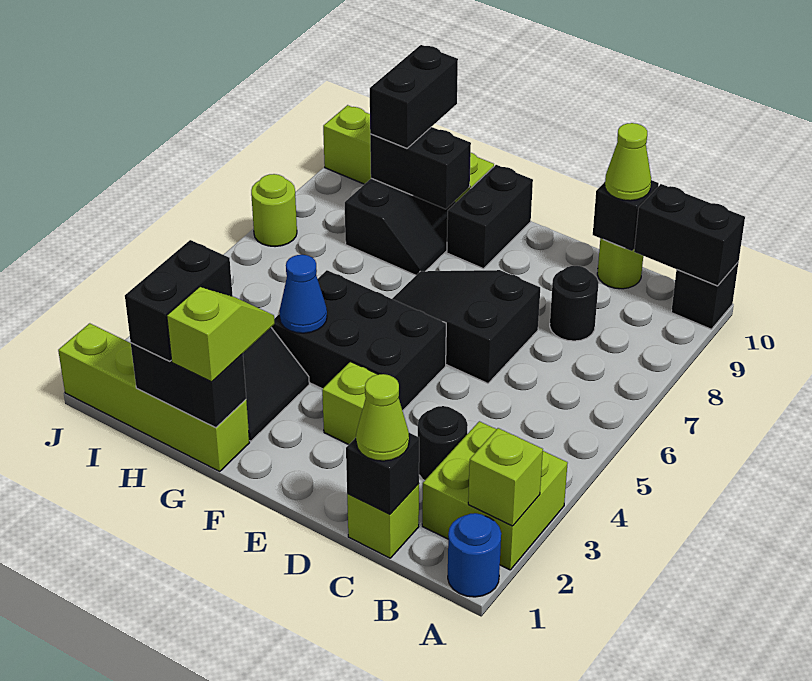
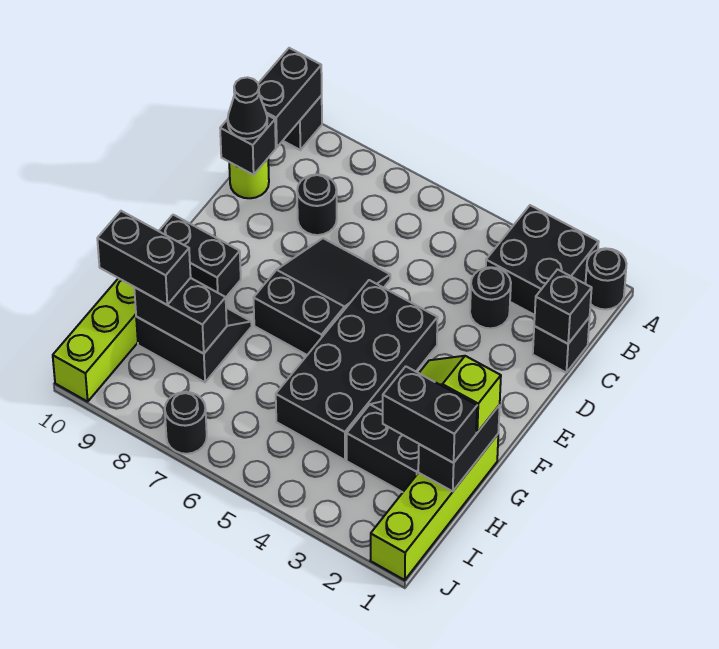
blue 1x1 round brick [448,513,501,597] -> black 1x1 round brick [586,248,626,309]
lime 2x2 brick [422,421,568,570] -> black 2x2 brick [486,205,599,315]
lime 1x1 brick [468,428,543,526] -> none
lime 1x1 brick [347,484,419,558] -> black 1x1 brick [533,317,590,372]
lime 1x1 cone [356,374,409,461] -> none
lime 1x1 cone [605,123,651,201] -> black 1x1 cone [228,77,267,139]
black 2x3 slope [392,270,540,383] -> black 2x3 slope turned to [253,238,390,355]
lime 1x1 brick [322,362,378,444] -> none
black 2x3 brick [271,270,446,411] -> black 2x4 brick [276,280,438,460]
blue 1x1 cone [279,255,327,333] -> none
black 1x2 brick [370,127,471,209] -> black 1x2 brick turned to [134,278,227,354]
lime 1x1 round brick [251,174,297,247] -> black 1x1 round brick [165,392,207,454]

